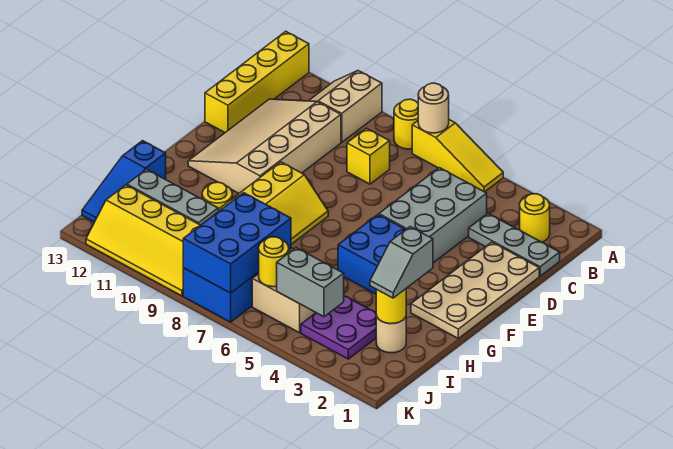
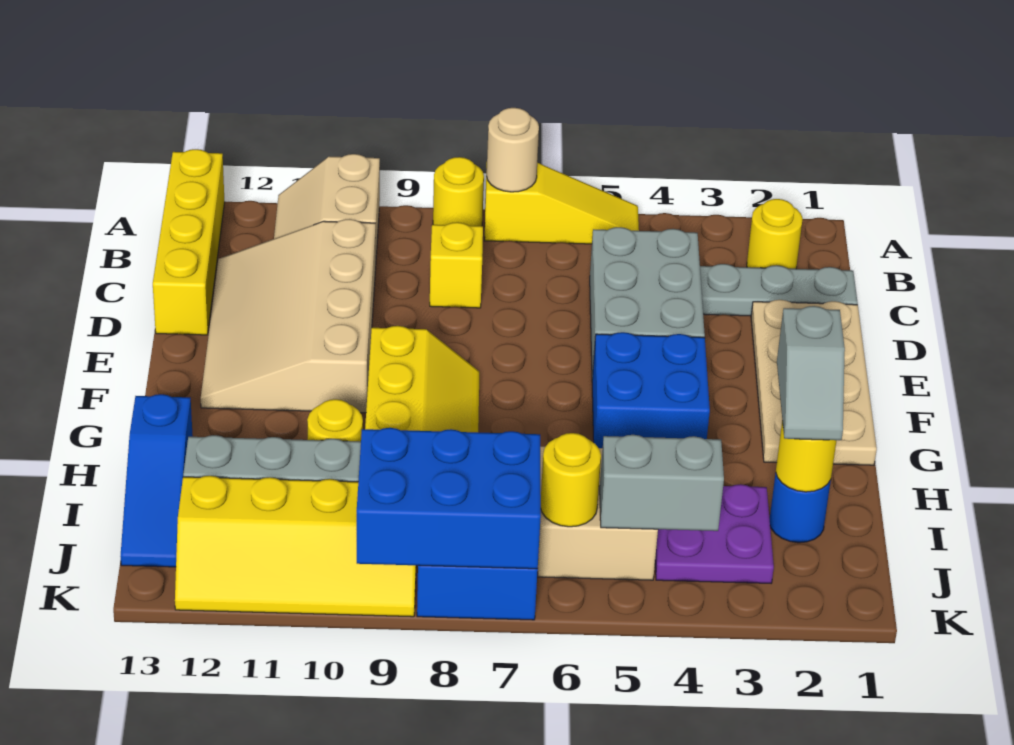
tan 1x1 round brick [376,315,406,353] -> blue 1x1 round brick [770,473,831,543]
blue 2x3 brick [183,193,291,293] -> blue 2x3 brick turned to [357,428,541,569]

